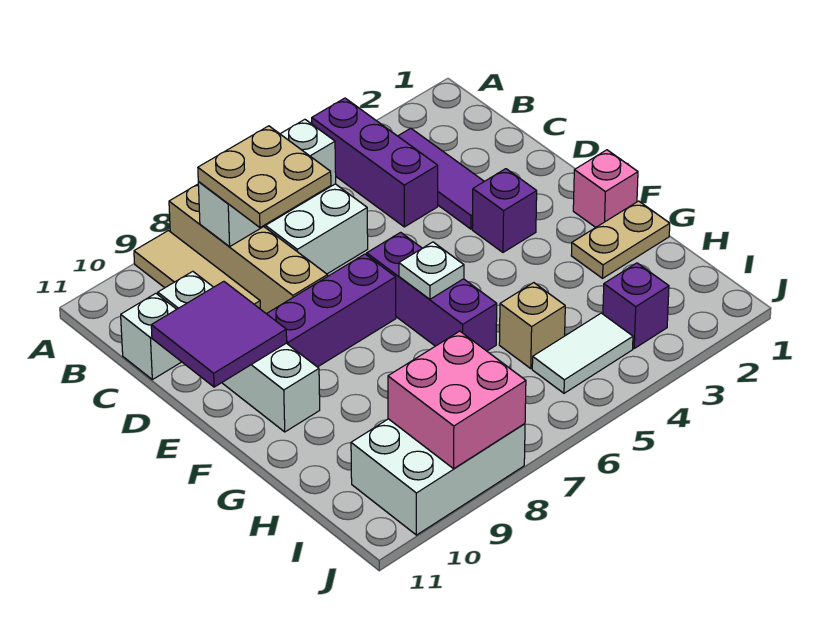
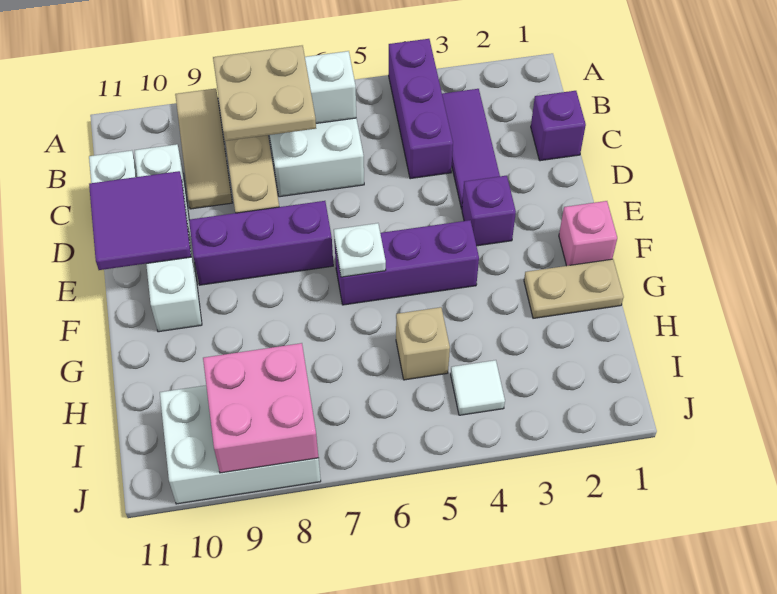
purple 1x3 brick [367,232,497,351] -> purple 1x3 brick turned to [334,220,479,305]
purple 1x1 brick [603,263,669,348] -> purple 1x1 brick moved to [531,91,586,161]
white 1x2 tile [532,313,633,393] -> white 1x1 tile [451,360,505,415]

